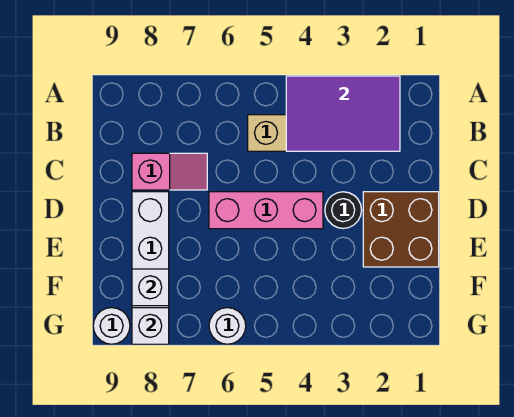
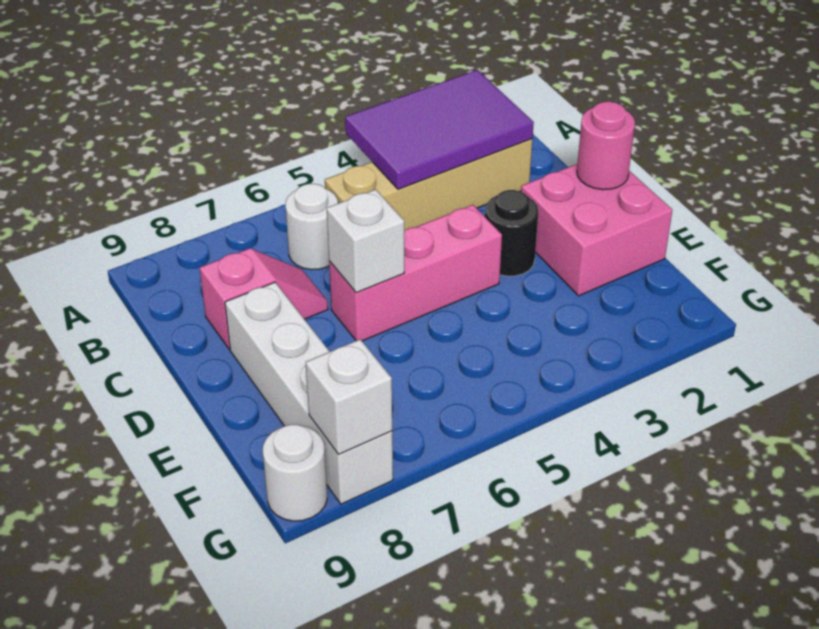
brown 2x2 brick [363,192,439,267] -> pink 2x2 brick [521,164,672,296]
none -> pink 1x1 round brick [577,102,635,190]
white 1x1 brick [132,269,169,306] -> white 1x1 brick moved to [327,189,404,293]
white 1x1 round brick [209,308,246,344] -> white 1x1 round brick moved to [286,184,338,270]

